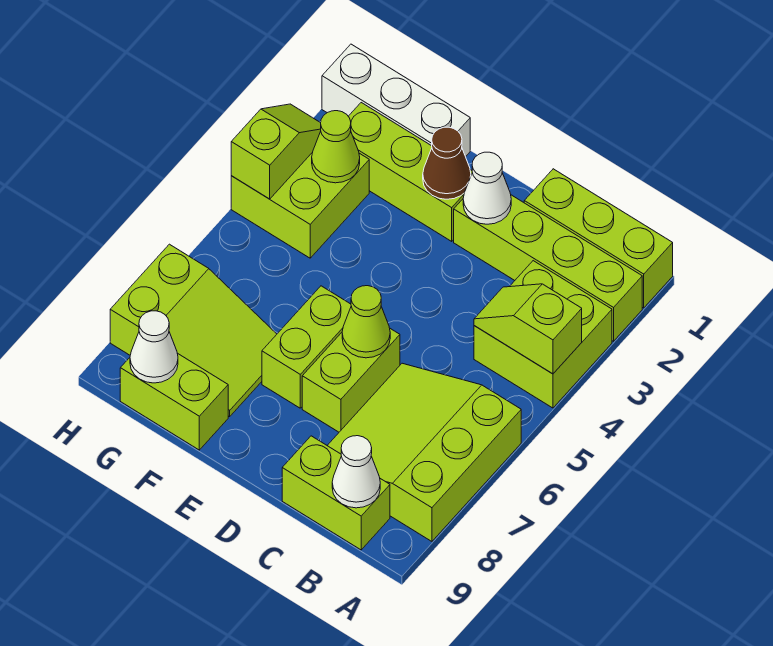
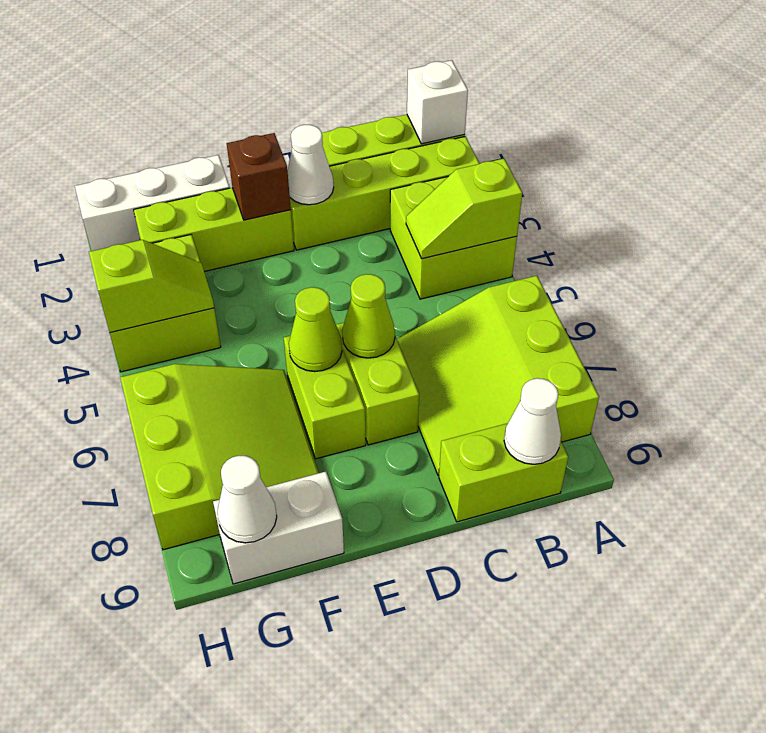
none -> white 1x1 brick [407,60,468,144]
brown 1x1 cone [423,127,471,199] -> brown 1x1 brick [227,133,291,220]
lime 2x3 slope [110,244,277,417] -> lime 3x3 slope [120,364,319,550]
lime 1x2 brick [120,353,228,450] -> white 1x2 brick [213,472,344,584]
lime 1x1 cone [312,111,360,183] -> lime 1x1 cone moved to [289,287,342,372]
lime 1x2 slope [231,104,321,199] -> lime 1x2 slope turned to [89,240,214,332]

